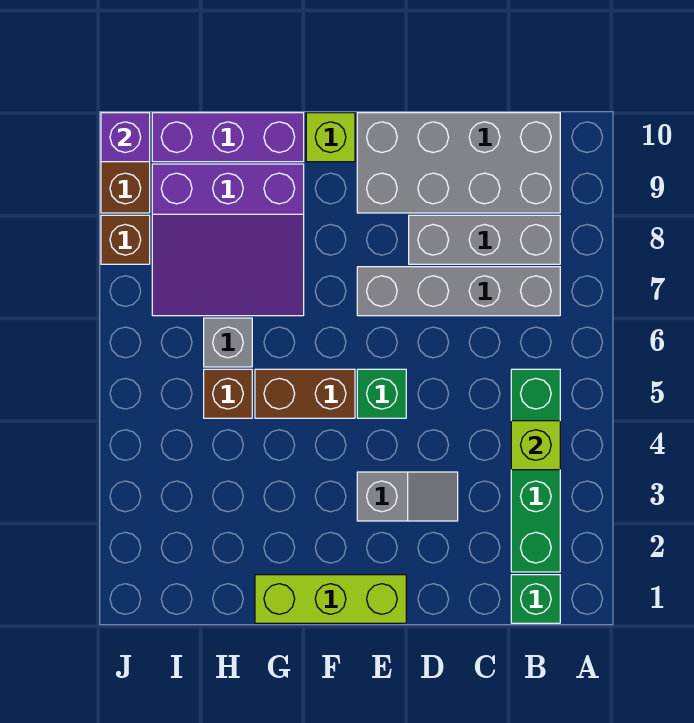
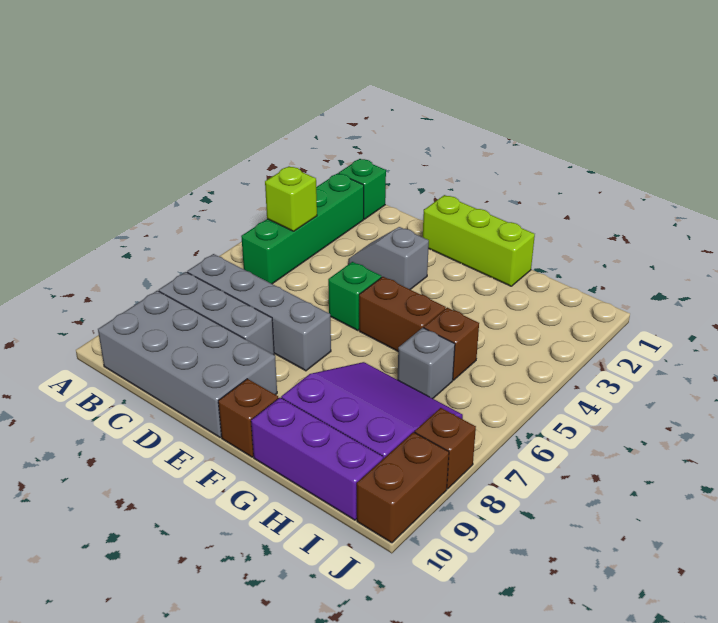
lime 1x1 brick [306,113,355,162] -> brown 1x1 brick [218,379,278,457]
purple 1x1 brick [101,113,150,162] -> none

